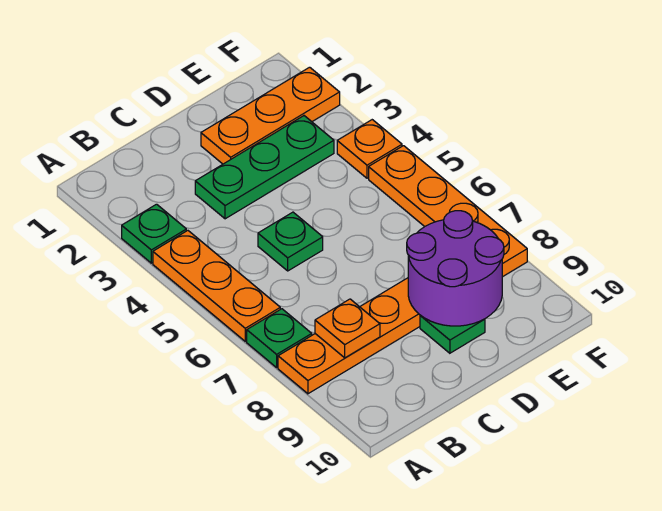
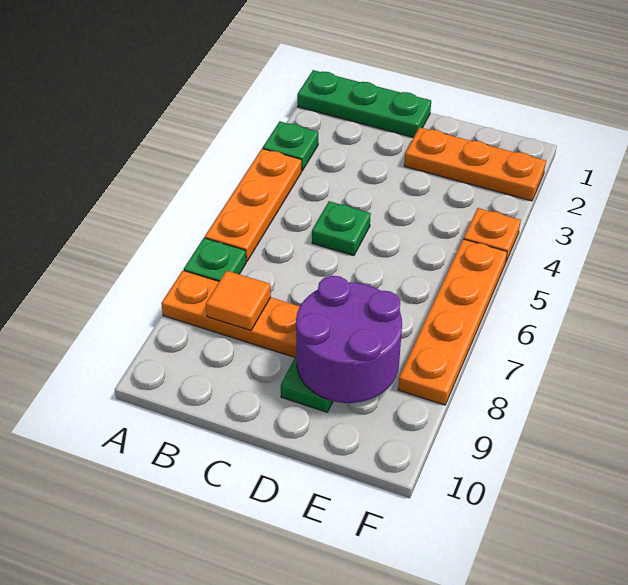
orange 1x1 plate [315,299,380,358] -> orange 1x1 tile [206,271,271,330]
green 1x3 plate [195,116,334,219] -> green 1x3 plate moved to [297,70,431,138]

